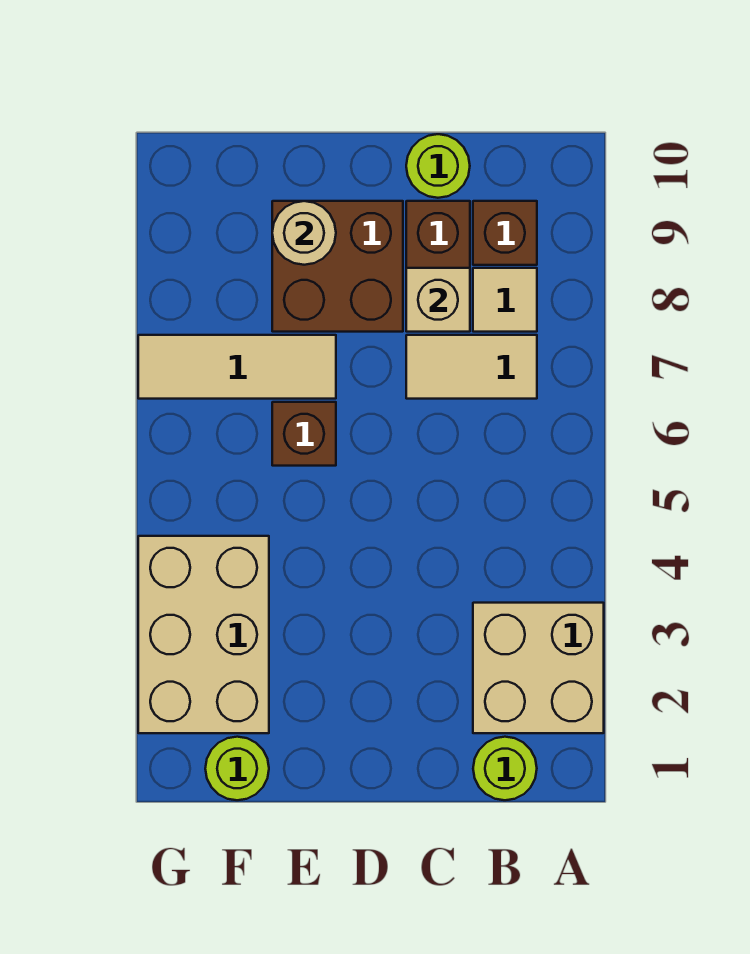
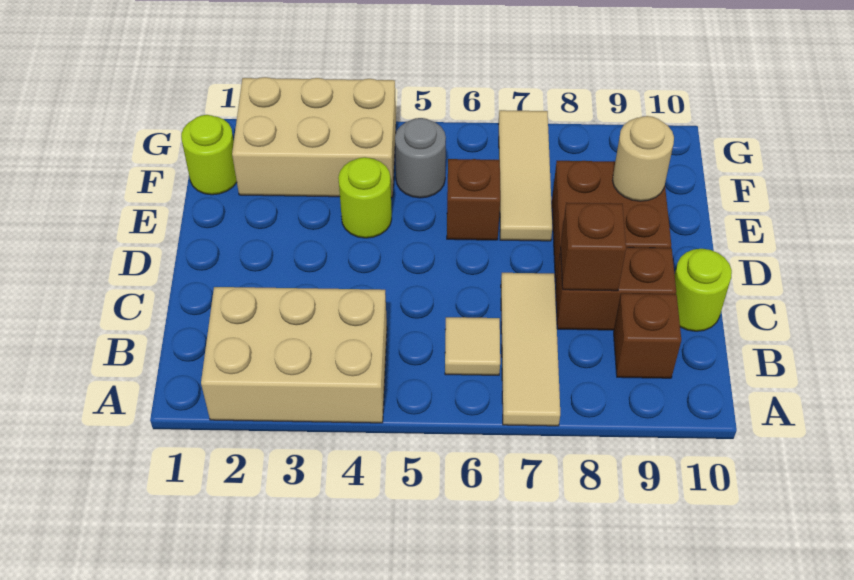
tan 2x2 brick [473,603,604,733] -> tan 2x3 brick [201,287,387,423]
lime 1x1 round brick [473,737,537,800] -> lime 1x1 round brick moved to [338,157,392,238]
tan 1x2 tile [406,335,537,399] -> tan 1x3 tile [501,273,560,426]
tan 1x1 tile [473,268,537,332] -> tan 1x1 tile moved to [445,317,500,375]
tan 1x1 brick [406,268,470,332] -> brown 1x1 brick [561,203,626,291]
none -> grey 1x1 round brick [395,118,446,198]

